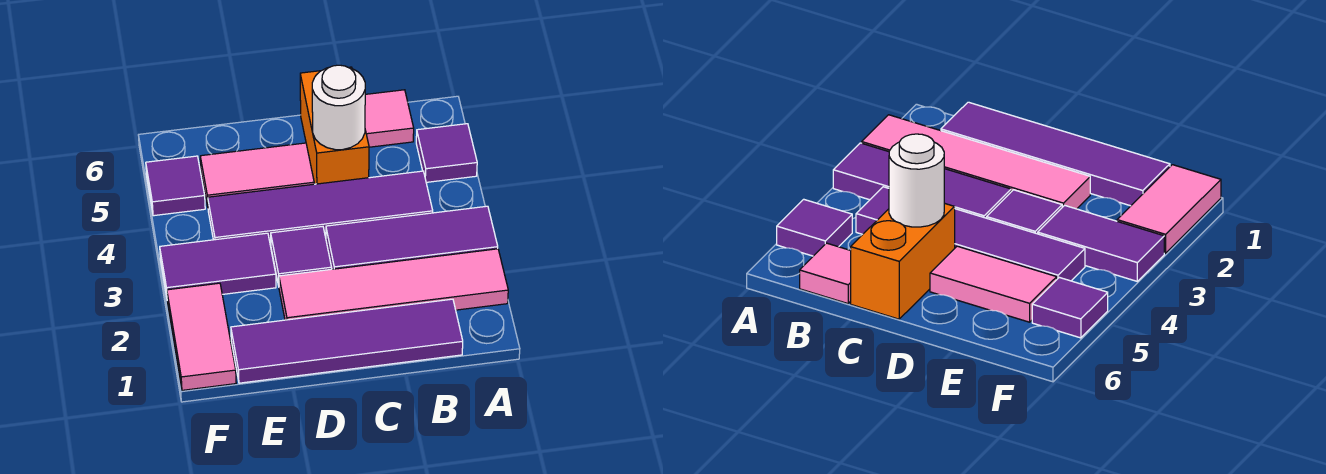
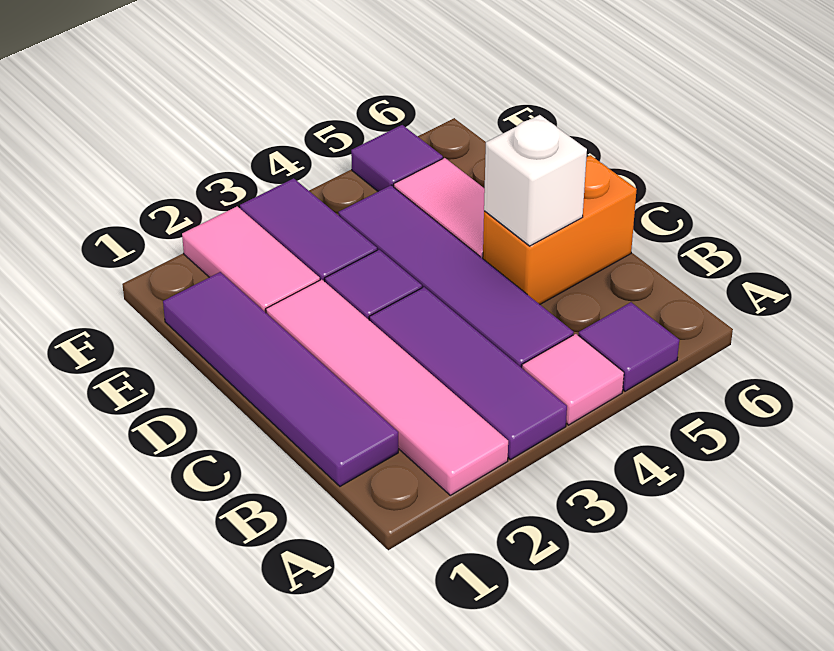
pink 1x1 tile [365,90,414,147] -> pink 1x1 tile moved to [522,334,624,425]
white 1x1 round brick [312,65,365,150] -> white 1x1 brick [484,115,587,246]
pink 1x2 tile [167,283,236,390] -> pink 1x2 tile turned to [182,206,320,313]

